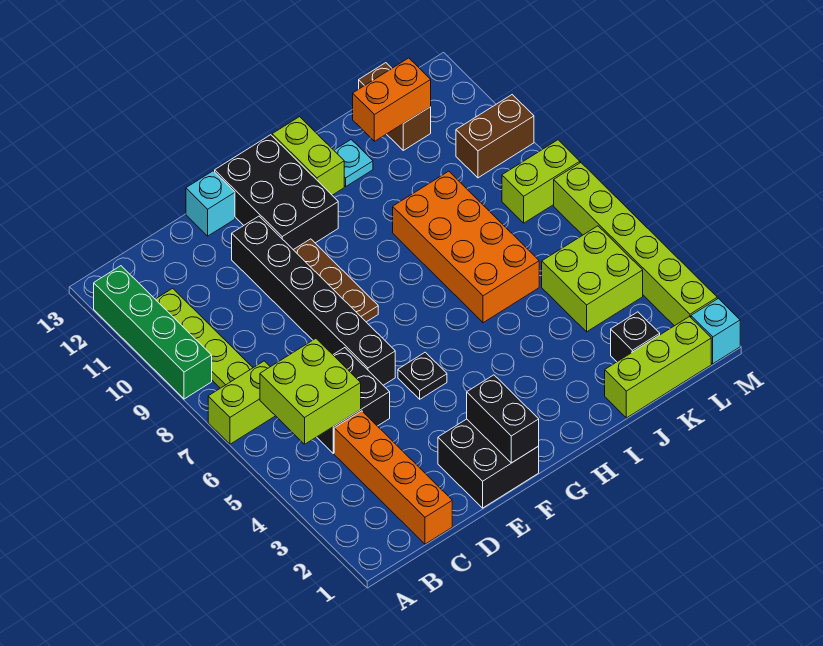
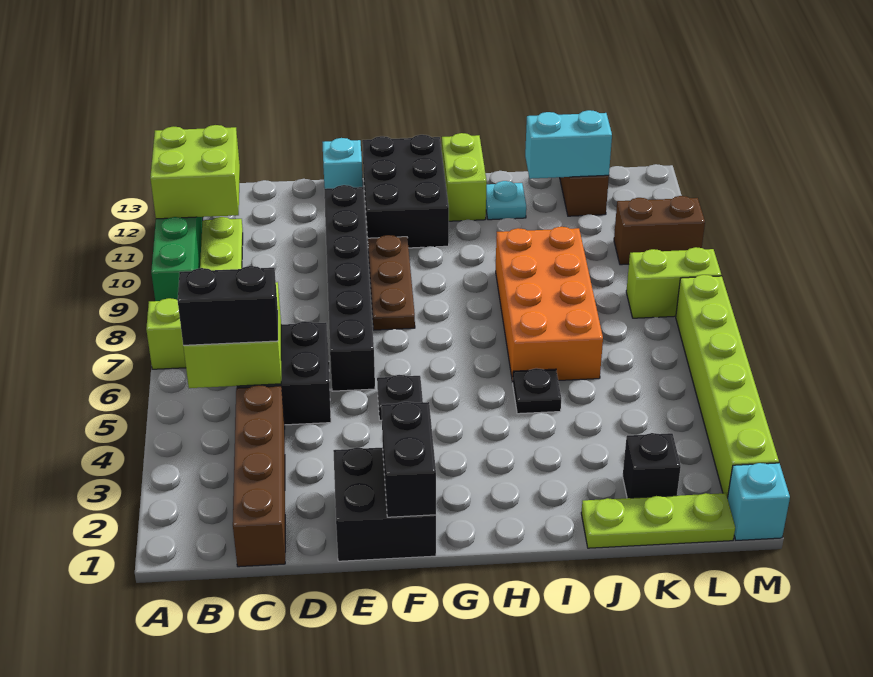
none -> black 1x2 brick [178,266,278,345]
orange 1x4 brick [334,411,452,544] -> brown 1x4 brick [233,385,285,567]
none -> black 1x1 plate [512,368,561,414]
lime 1x3 brick [605,317,711,418] -> lime 1x3 plate [581,493,735,548]
orange 1x2 brick [353,58,431,141] -> cyan 1x2 brick [525,110,612,179]
lime 2x2 brick [542,226,643,332] -> lime 2x2 brick moved to [150,125,240,219]

